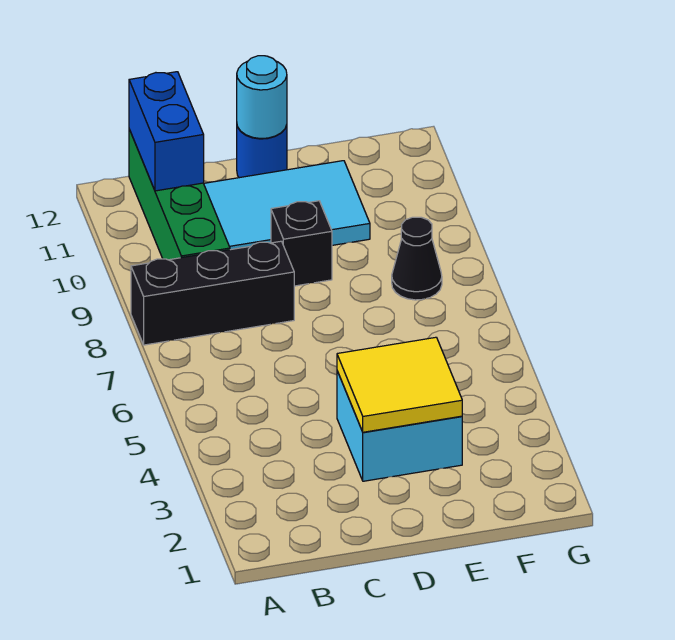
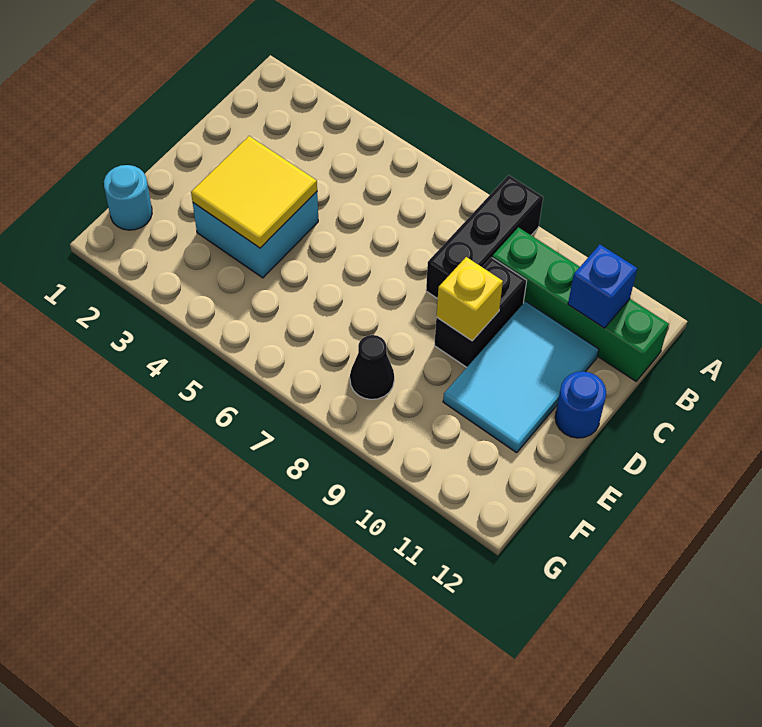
blue 1x2 brick [129,72,204,191] -> blue 1x1 brick [568,245,637,328]
black 1x1 brick [271,201,332,286] -> black 1x2 brick [434,257,527,367]
none -> yellow 1x1 brick [436,257,503,341]
cyan 1x1 round brick [237,56,287,139] -> cyan 1x1 round brick moved to [104,165,152,230]

